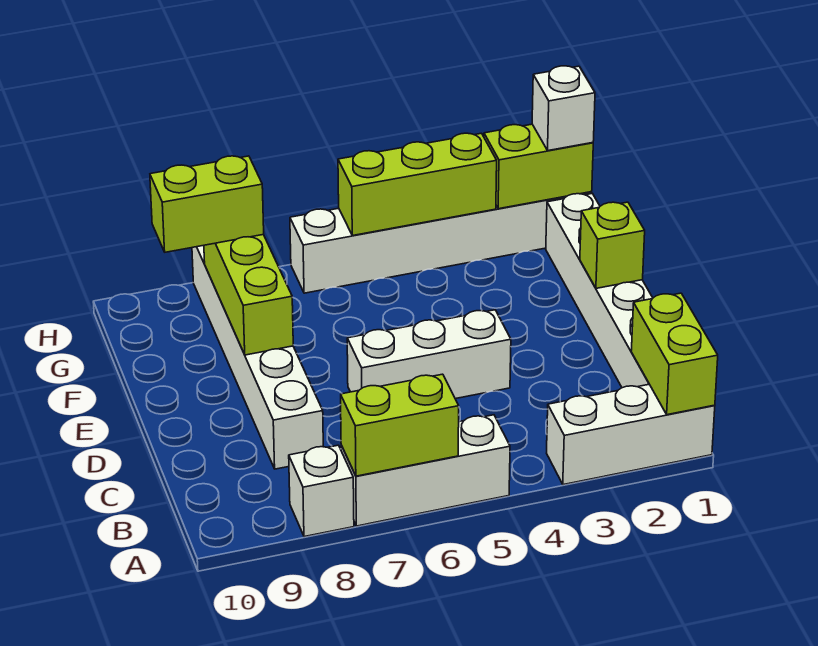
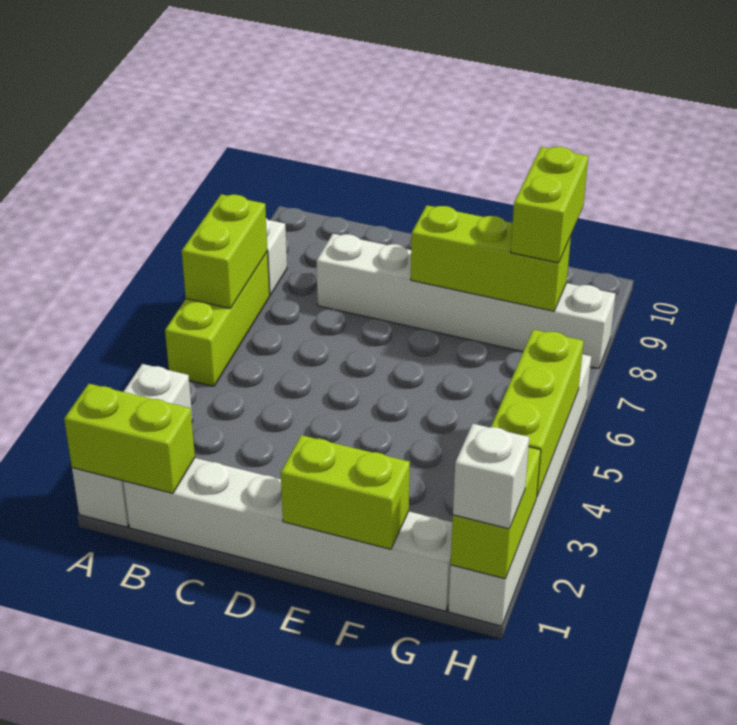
white 1x3 brick [341,415,510,526] -> lime 1x3 brick [165,252,270,386]
white 1x3 brick [347,310,511,399] -> none
lime 1x1 brick [580,202,645,288] -> lime 1x2 brick [281,435,410,549]

